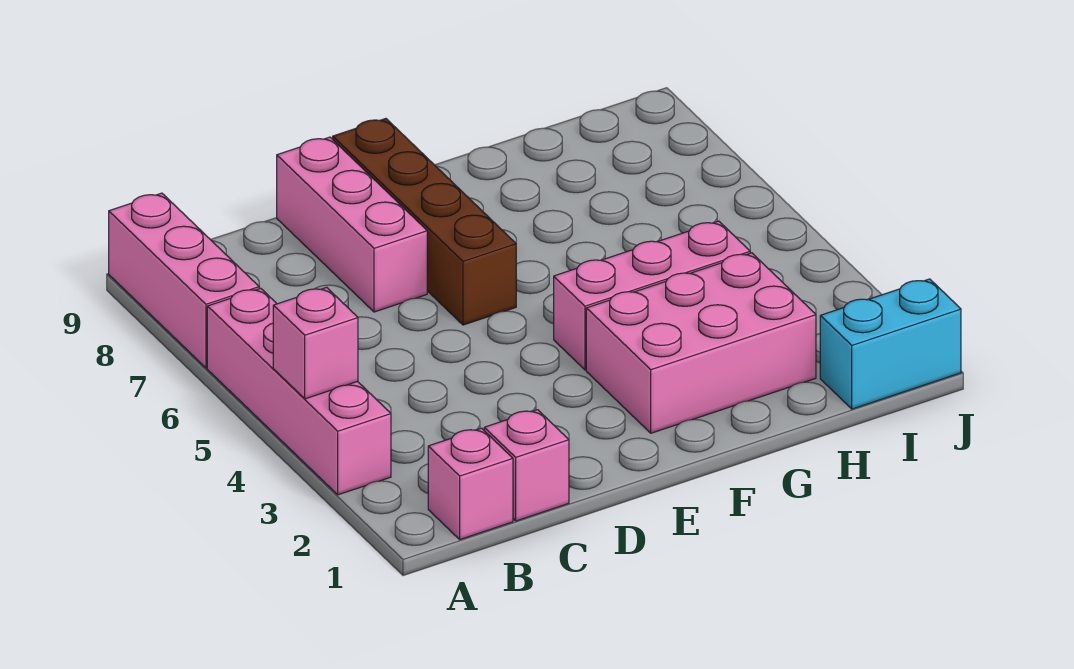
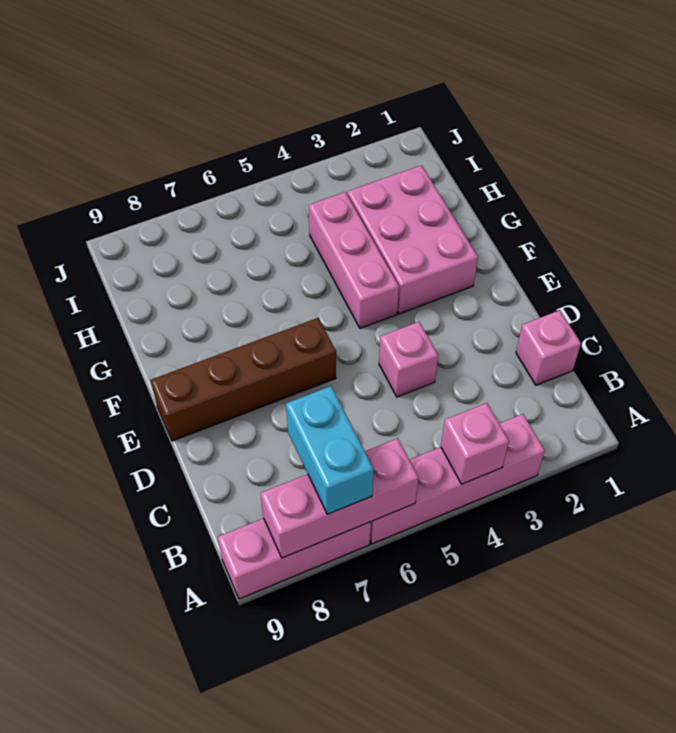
pink 1x1 brick [428,428,513,539] -> pink 1x1 brick moved to [379,322,438,397]
pink 1x3 brick [277,137,427,312] -> pink 1x3 brick moved to [261,438,418,558]
cyan 1x2 brick [820,279,961,409] -> cyan 1x2 brick moved to [286,386,374,514]

